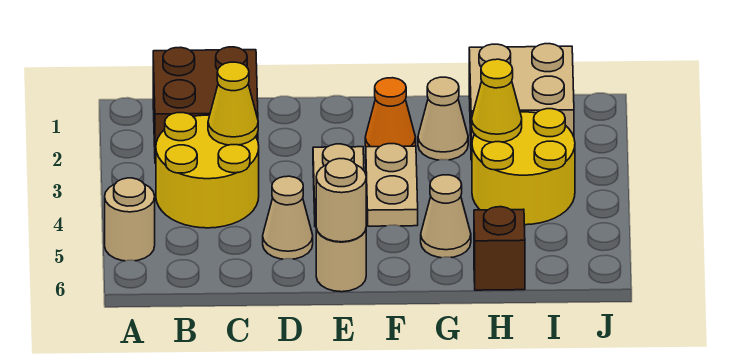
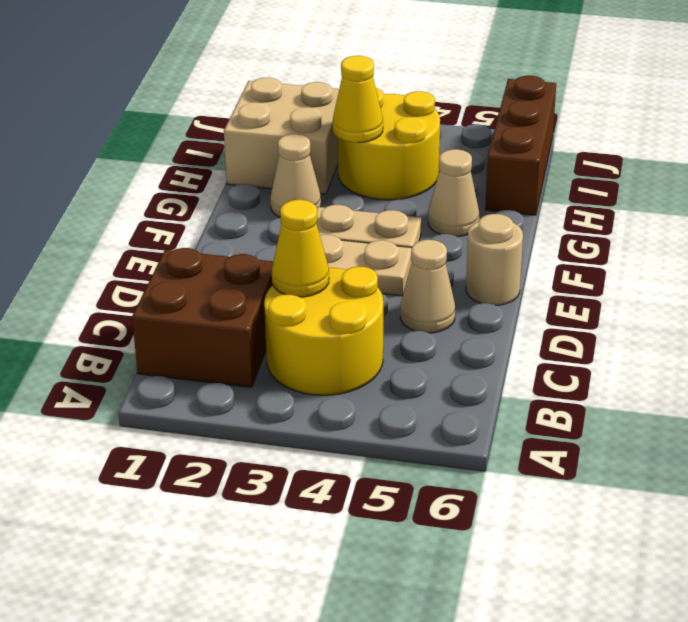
tan 1x1 round brick [105,178,155,261] -> none
tan 1x1 round brick [316,159,366,242] -> none
orange 1x1 cone [365,78,416,147] -> none
brown 1x1 brick [474,207,525,290] -> brown 1x3 brick [485,76,556,215]

